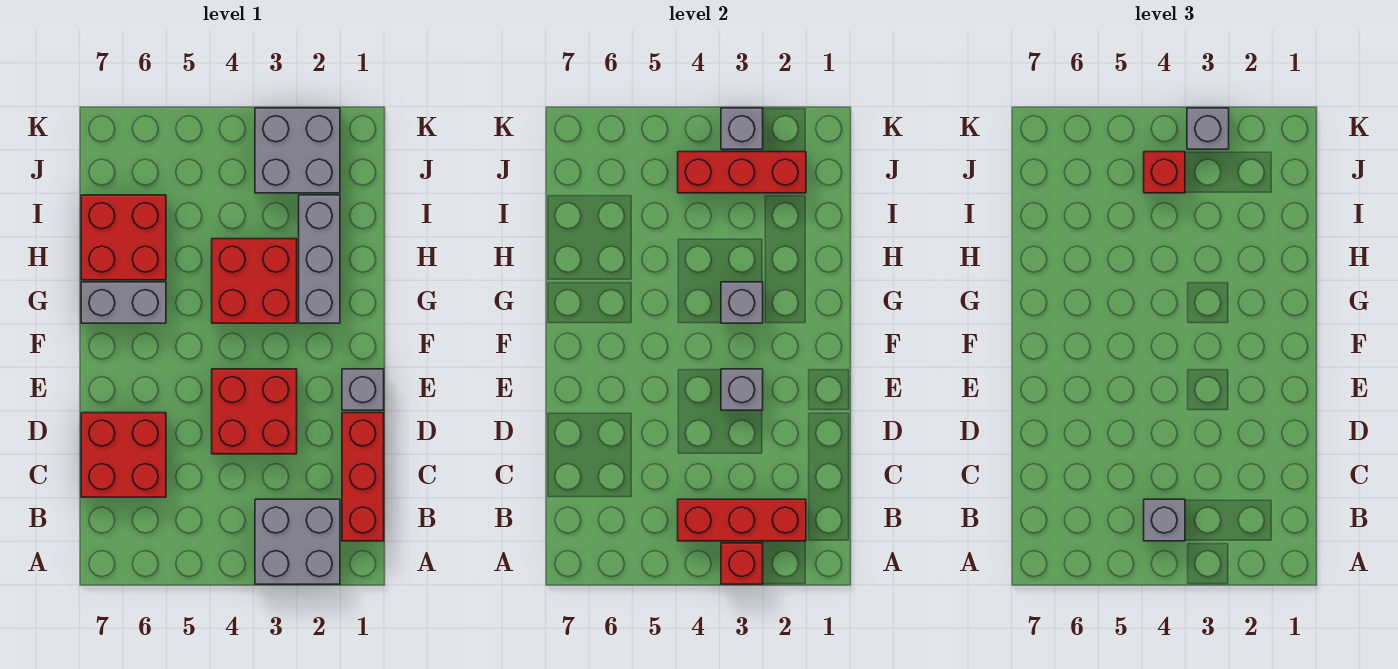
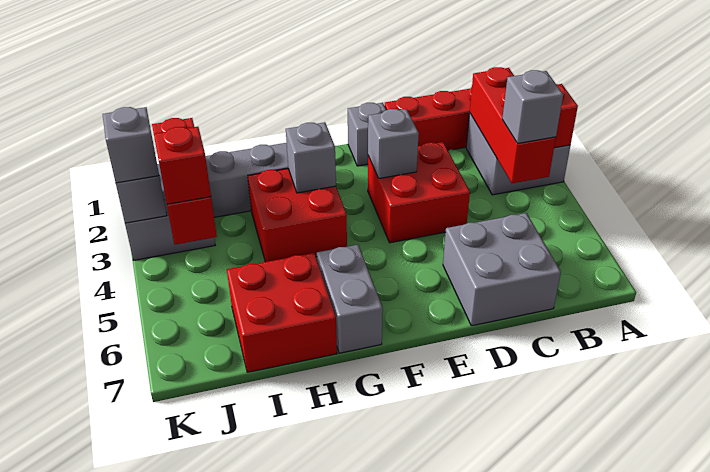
red 2x2 brick [81,413,166,497] -> grey 2x2 brick [443,213,561,326]

